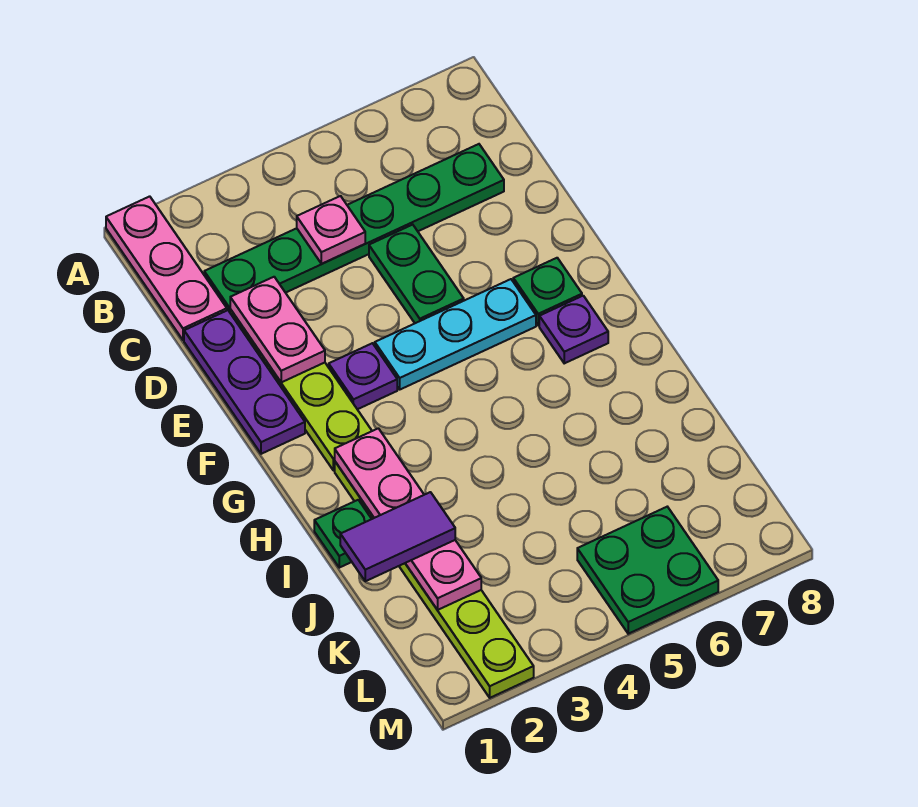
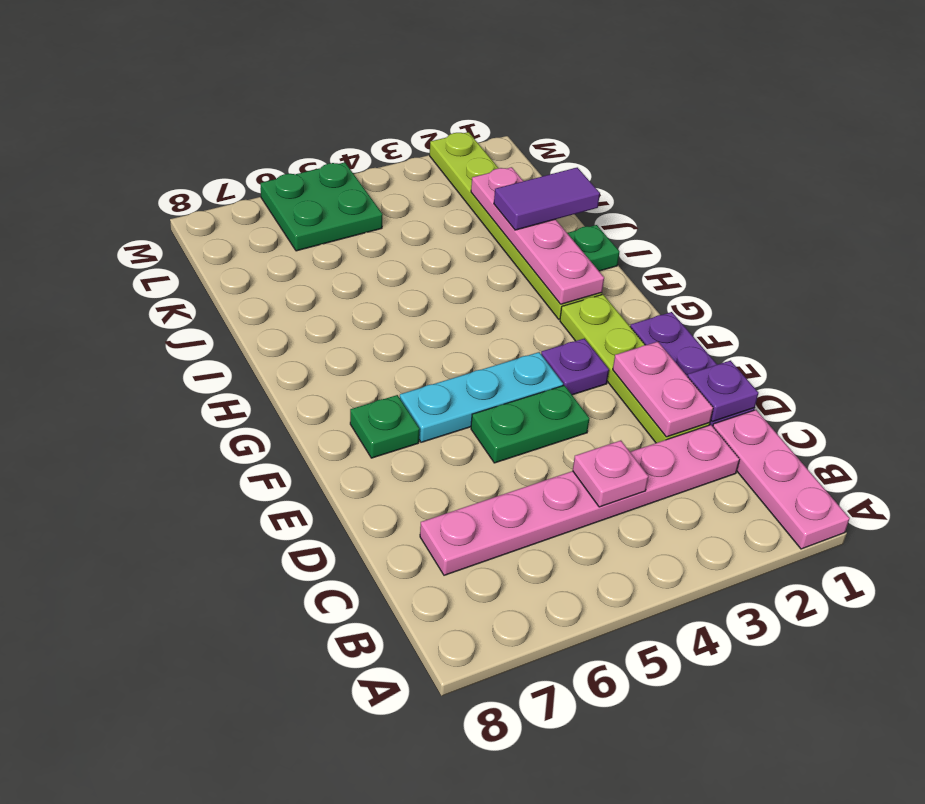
green 1x6 plate [204,144,504,312] -> pink 1x6 plate [420,425,740,575]
green 1x2 plate [369,225,464,323] -> green 1x2 plate turned to [471,385,590,463]
purple 1x1 plate [539,296,608,363] -> purple 1x1 plate moved to [688,361,758,422]

